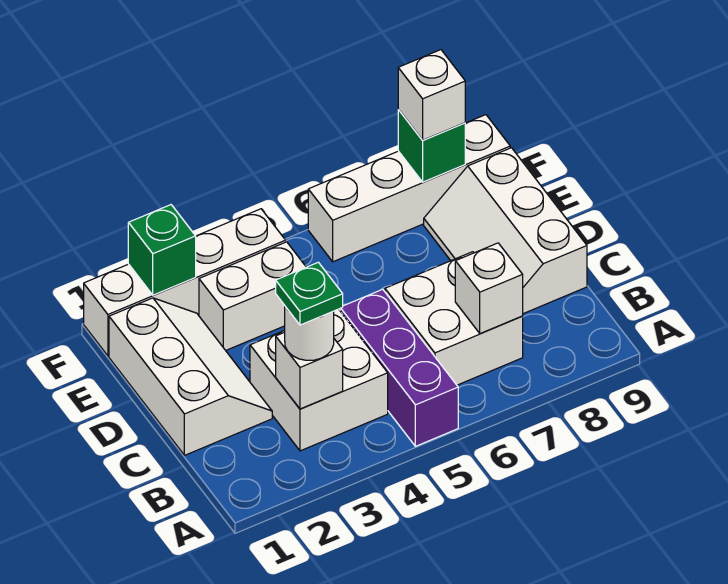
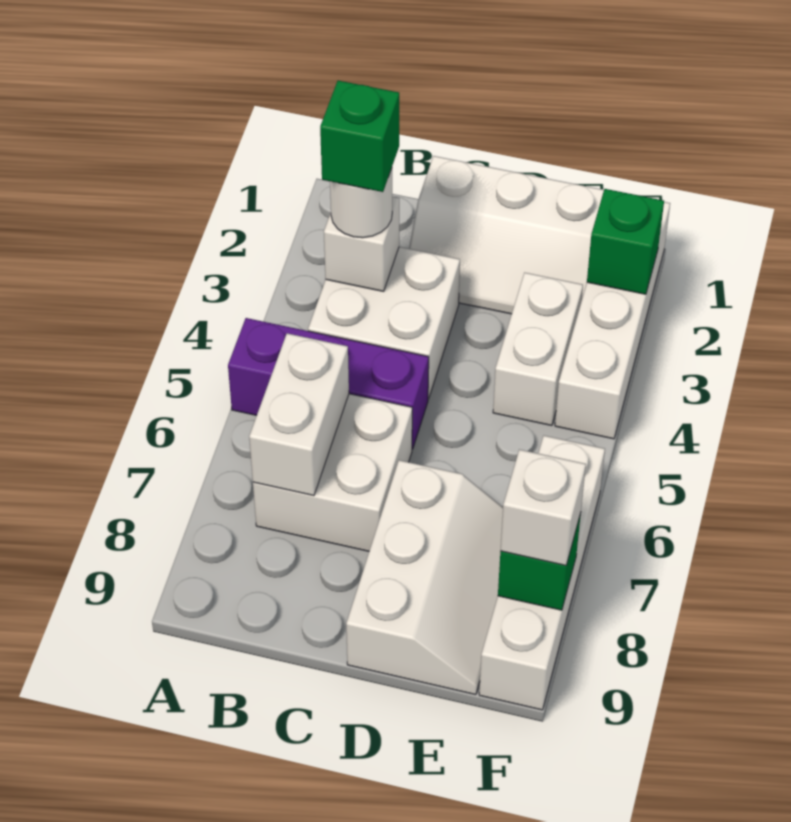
green 1x1 plate [276,262,343,325] -> green 1x1 brick [320,81,399,192]
white 1x1 brick [455,243,523,334] -> white 1x2 brick [249,333,349,496]
white 2x3 slope [424,148,587,314] -> white 2x3 slope turned to [346,460,503,695]

